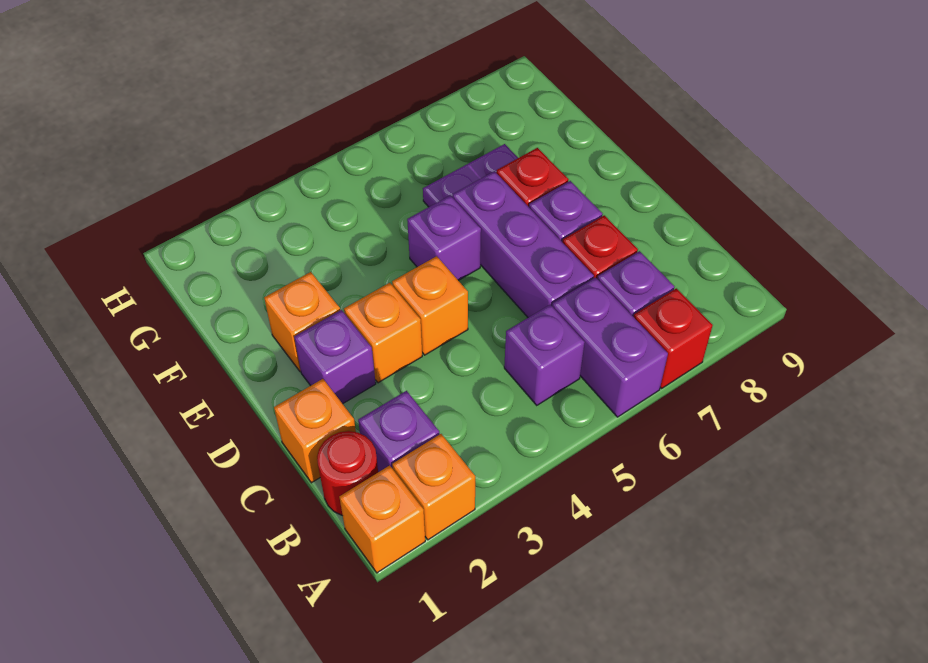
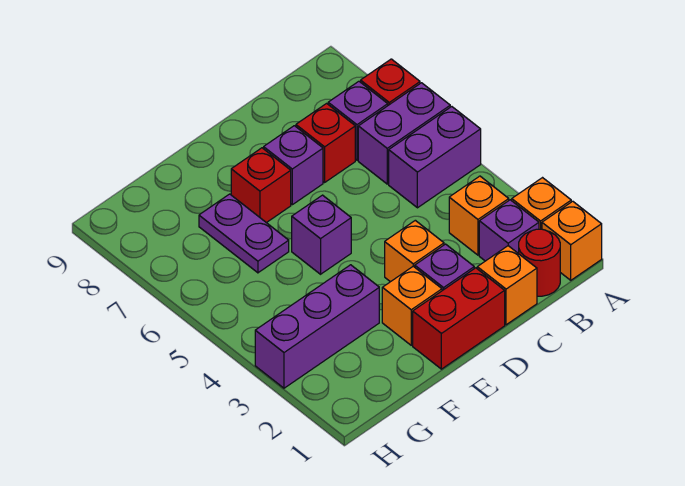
purple 1x1 brick [504,305,585,405] -> purple 1x2 brick [389,107,481,208]
purple 1x3 brick [453,171,594,318] -> purple 1x3 brick moved to [255,265,379,388]
none -> red 1x2 brick [413,268,505,369]
orange 1x1 brick [392,256,468,355] -> orange 1x1 brick moved to [449,176,509,255]

